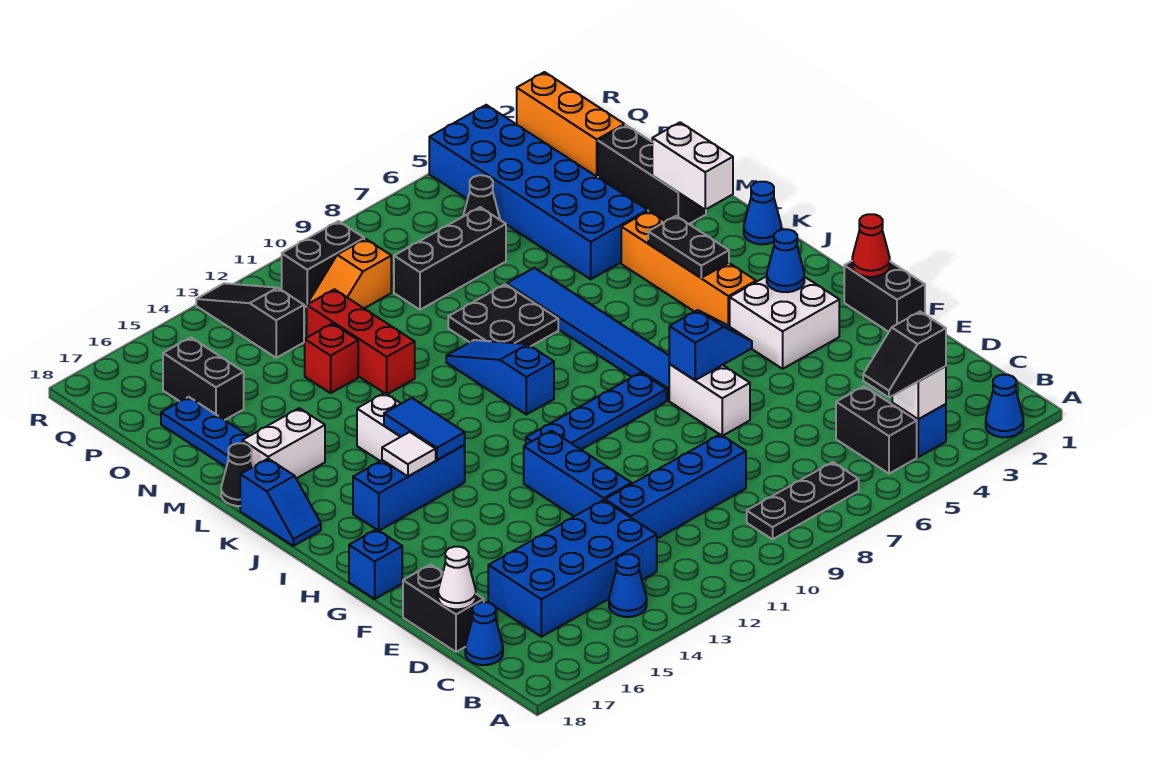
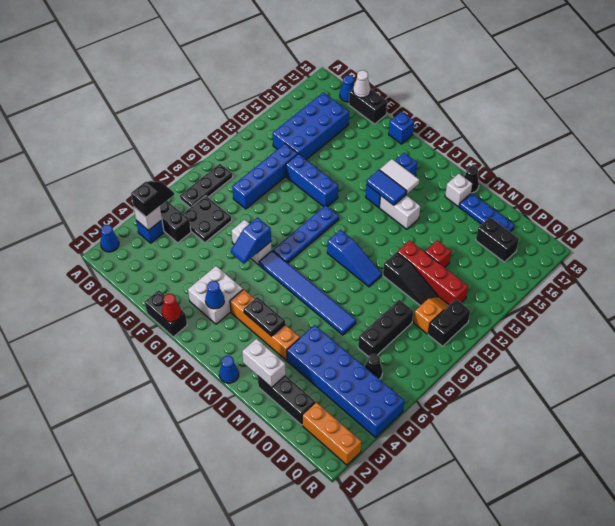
blue 1x1 cone [609,554,647,617] -> none
white 1x1 tile [382,432,436,476] -> white 1x2 tile [380,159,419,194]
blue 1x2 slope [240,459,321,546] -> none
black 2x2 plate [448,284,558,346] -> black 2x2 plate moved to [183,196,232,242]
white 1x2 brick [242,408,325,479] -> white 1x1 brick [445,174,472,207]
red 1x3 brick [307,289,415,394] -> red 1x4 brick [397,241,468,305]
black 1x3 slope [196,283,304,358] -> black 1x3 slope moved to [383,252,438,306]

